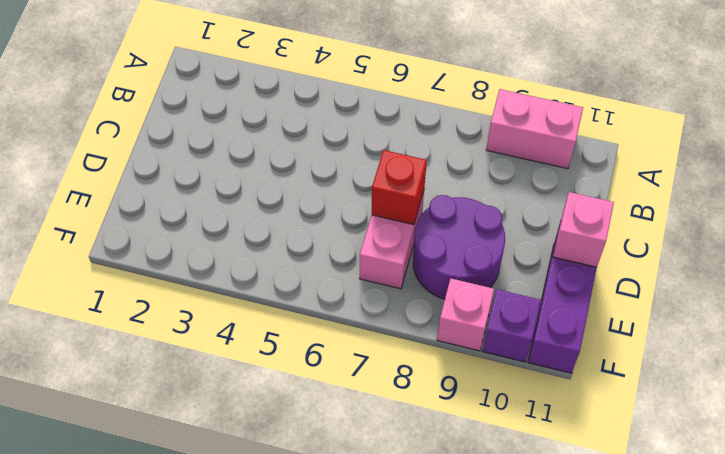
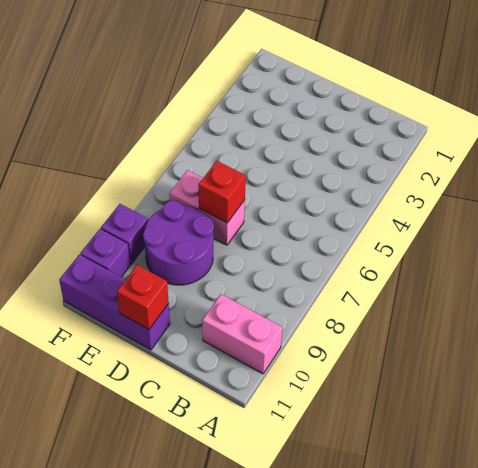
pink 1x2 brick [486,89,583,169] -> pink 1x2 brick turned to [202,294,283,374]
pink 1x1 brick [553,192,614,267] -> red 1x1 brick [117,265,169,329]
pink 1x1 brick [437,279,494,351] -> purple 1x1 brick [101,204,148,264]

